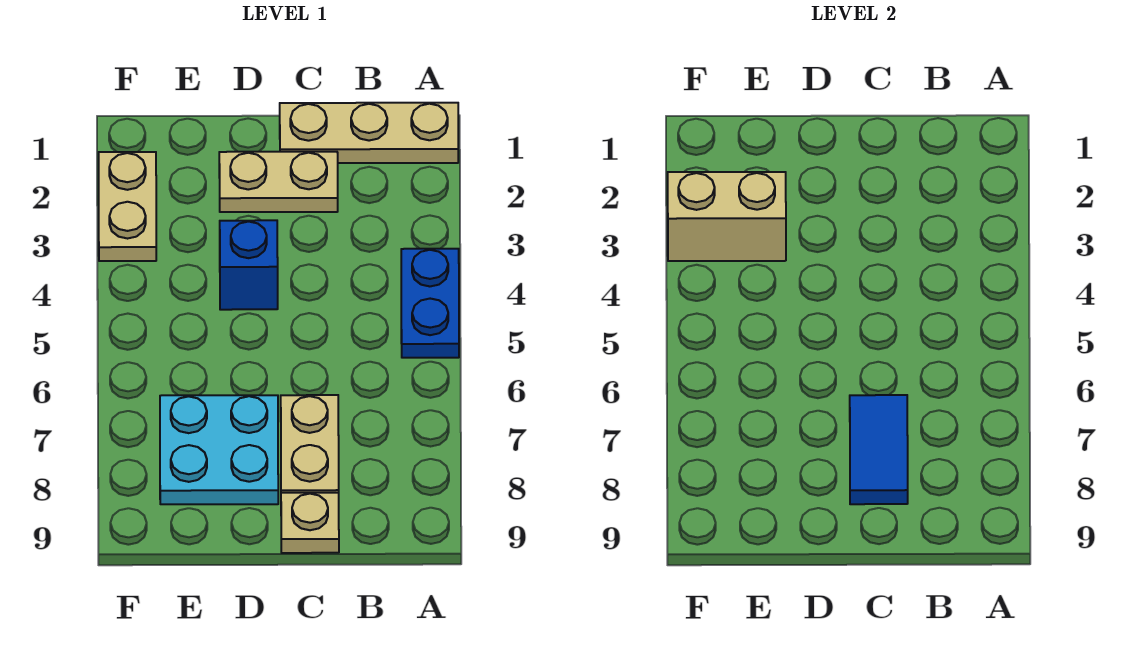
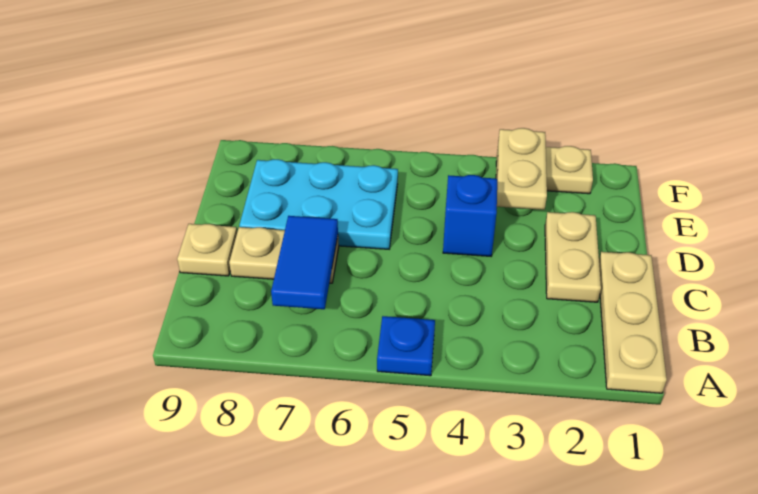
blue 1x2 plate [401,249,459,358] -> blue 1x1 plate [377,316,435,376]
blue 1x2 tile [850,395,908,504] -> blue 1x2 tile turned to [271,216,338,309]
cyan 2x2 plate [160,395,278,504] -> cyan 2x3 plate [239,159,398,249]
tan 1x2 brick [668,172,786,261] -> tan 1x2 plate [497,128,547,210]

